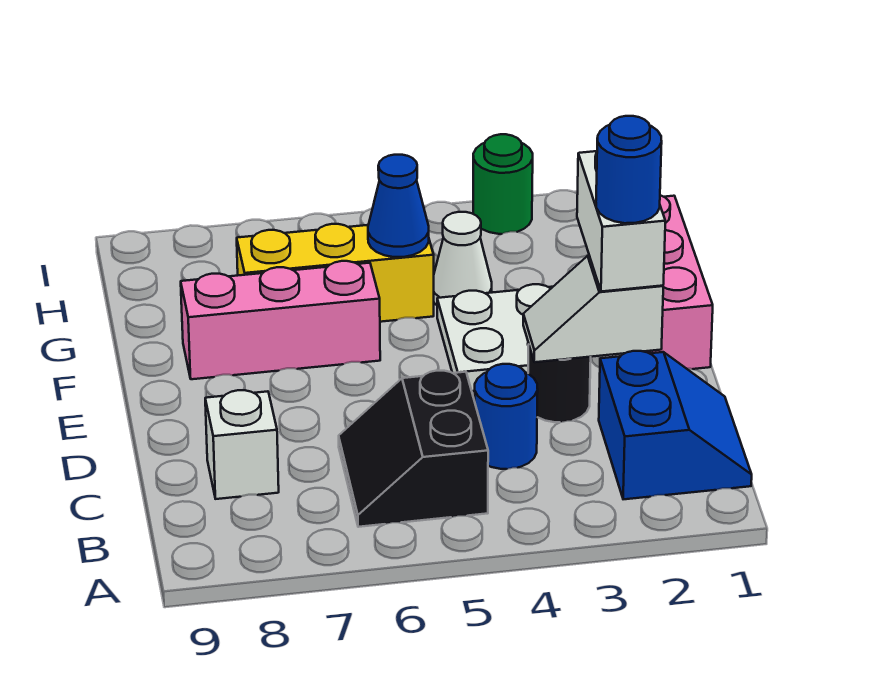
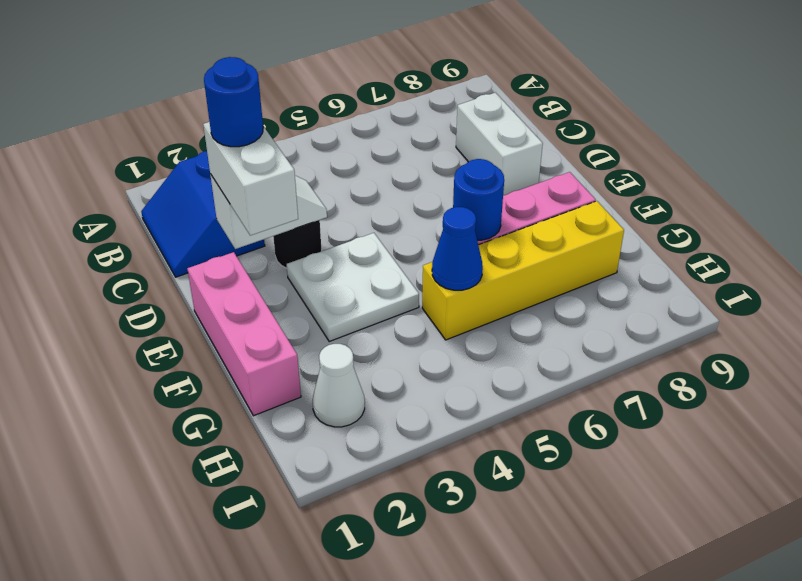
black 2x2 slope [339,371,488,527] -> none
blue 1x1 round brick [475,364,538,469] -> blue 1x1 round brick moved to [453,159,504,240]
white 1x1 brick [205,390,279,499] -> white 1x2 brick [456,93,543,196]
white 1x1 cone [434,212,492,305] -> white 1x1 cone moved to [313,344,365,427]
yellow 1x3 brick [237,224,434,322] -> yellow 1x4 brick [422,201,624,340]
green 1x1 round brick [473,134,533,234] -> none

